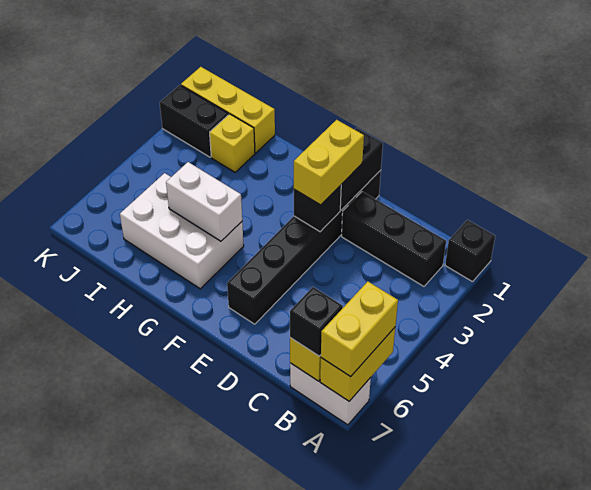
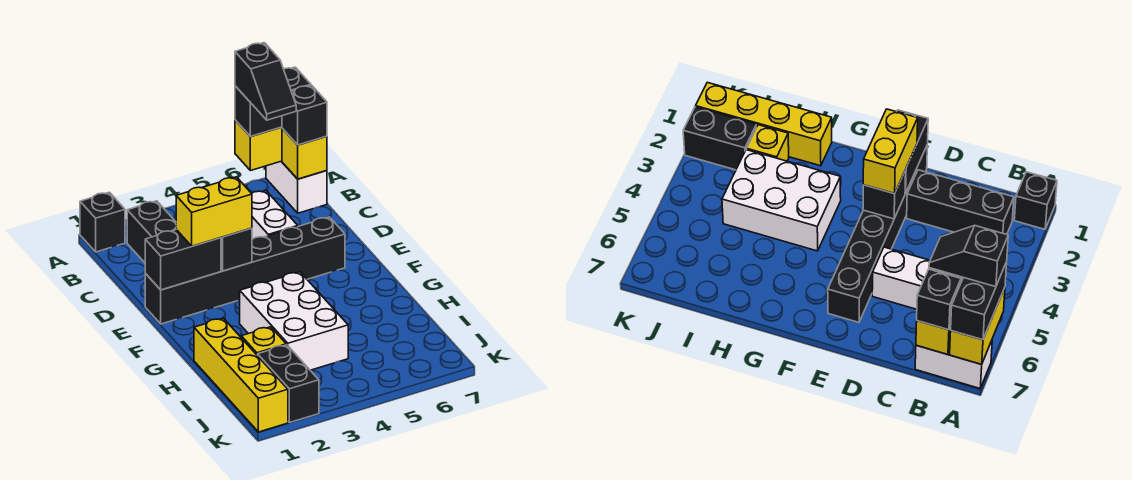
yellow 1x2 brick [321,281,398,377] -> black 1x2 brick [235,67,311,137]
none -> black 1x2 slope [235,43,296,120]
white 2x3 brick [120,173,244,289] -> white 2x3 brick moved to [240,272,348,370]
white 1x2 brick [166,162,242,241] -> white 1x2 brick moved to [252,191,298,239]
yellow 1x3 brick [181,67,275,153] -> yellow 1x4 brick [194,318,288,432]

